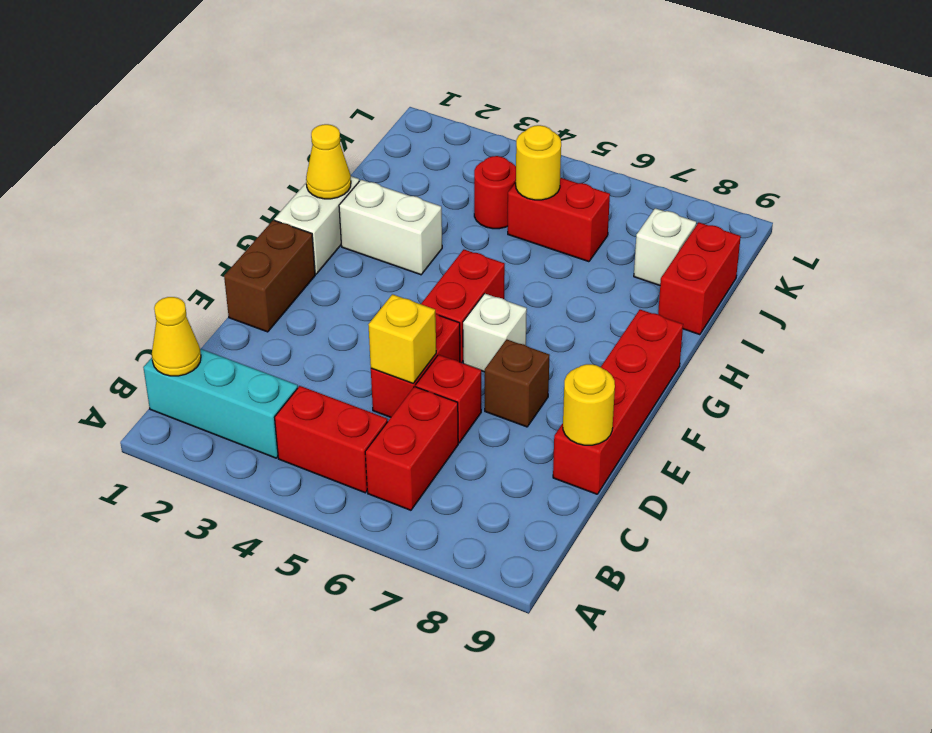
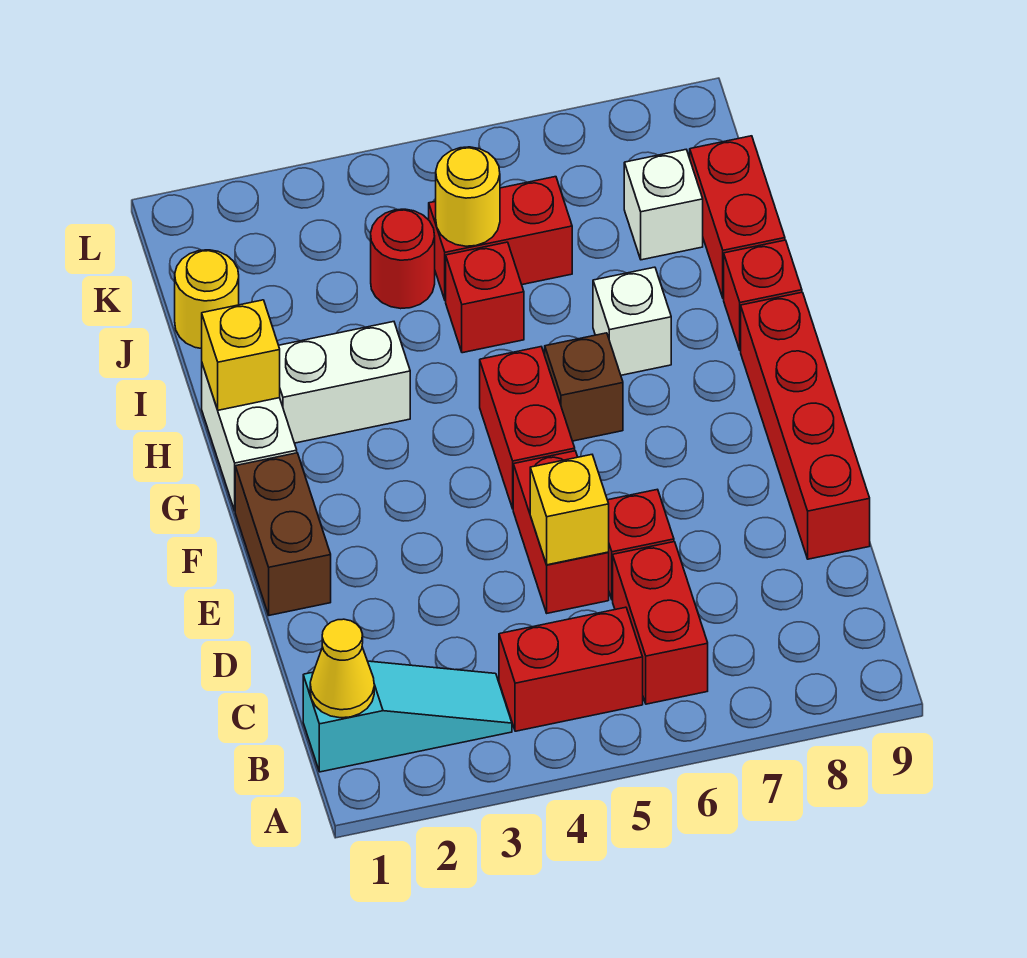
cyan 1x3 brick [143,349,298,458] -> cyan 1x3 slope [303,661,512,772]
yellow 1x1 round brick [563,364,615,445] -> yellow 1x1 round brick moved to [175,250,239,349]
brown 1x1 brick [485,339,550,427] -> brown 1x1 brick moved to [545,333,623,441]
white 1x1 brick [463,294,527,372] -> white 1x1 brick moved to [593,267,671,375]
yellow 1x1 cone [306,124,351,199] -> yellow 1x1 brick [202,300,280,410]
none -> red 1x1 brick [724,240,802,351]
none -> red 1x1 brick [446,242,524,353]

